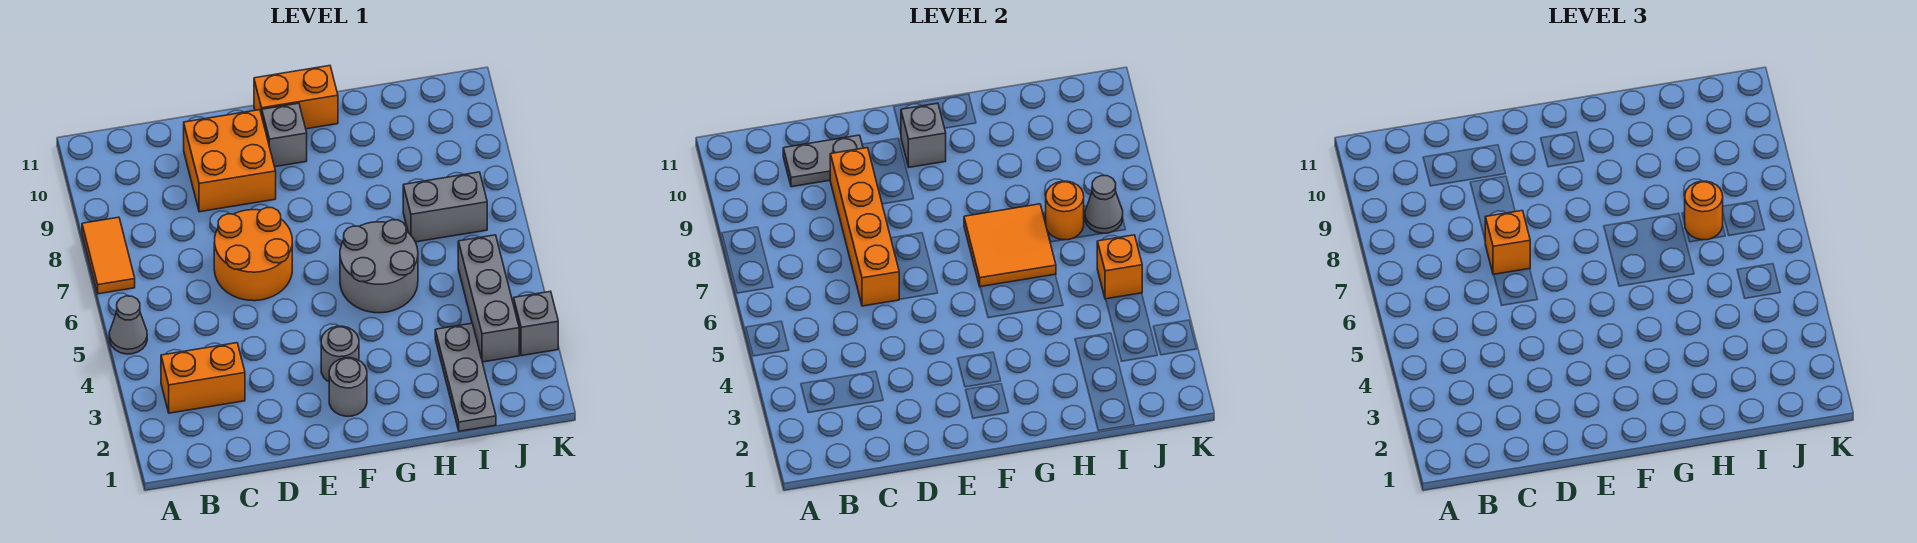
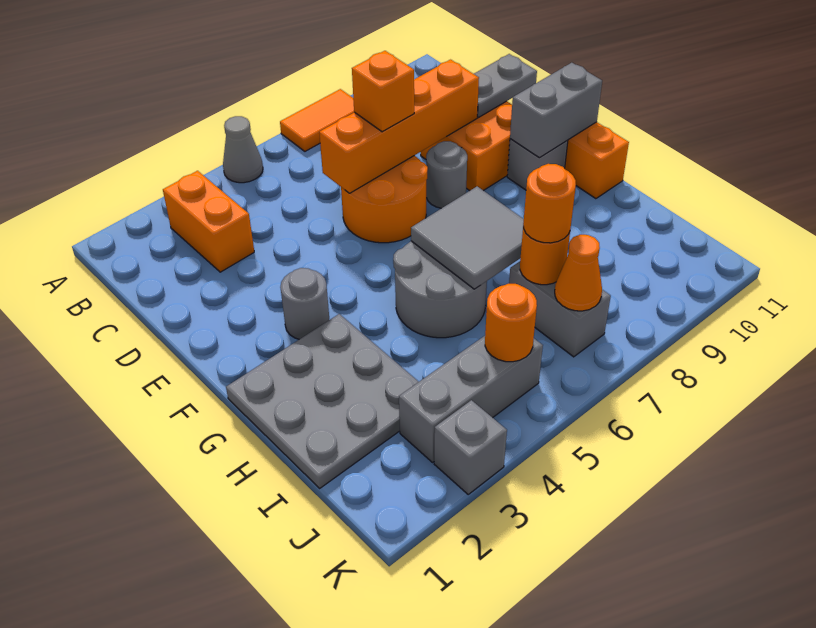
grey 1x2 plate [783,135,863,187] -> grey 1x2 plate turned to [474,54,537,117]
grey 1x1 round brick [329,358,367,416] -> grey 1x1 round brick moved to [426,141,467,208]
grey 1x1 brick [901,103,946,167] -> grey 1x2 brick [510,63,602,158]
orange 2x2 tile [964,204,1056,287] -> grey 2x2 tile [411,186,524,289]
grey 1x3 plate [435,323,496,431] -> grey 3x3 plate [226,314,419,488]
orange 1x1 brick [1097,235,1142,299] -> orange 1x1 round brick [485,284,537,362]
grey 1x1 cone [1085,176,1123,233] -> orange 1x1 cone [555,235,602,311]

